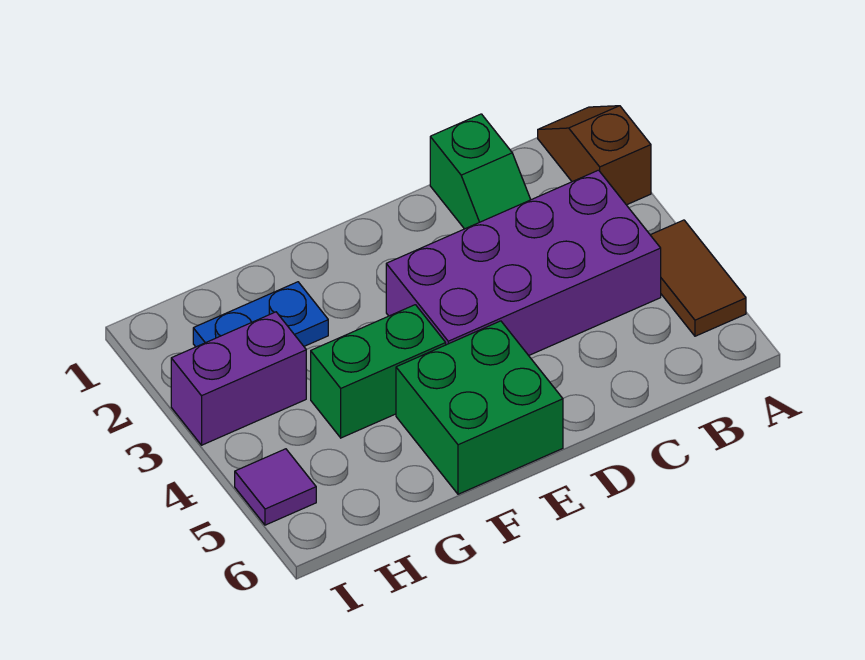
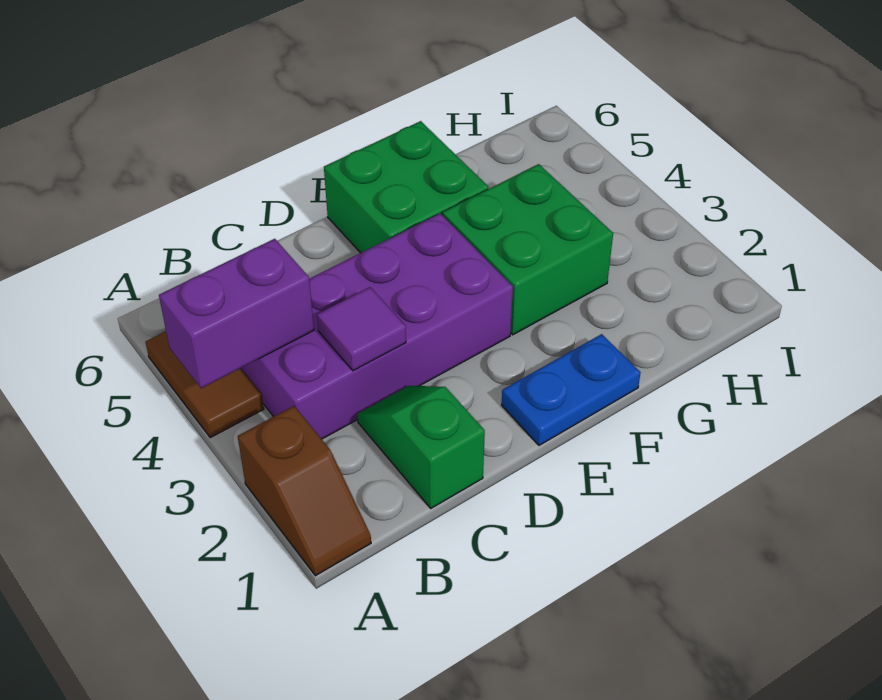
green 1x2 brick [311,305,446,438] -> green 2x2 brick [443,164,613,335]
blue 1x2 plate [193,282,328,347] -> blue 1x2 plate moved to [502,334,641,445]
purple 1x2 brick [171,312,306,445] -> purple 1x2 brick moved to [159,239,314,388]
purple 1x1 tile [235,449,316,525] -> purple 1x1 tile moved to [317,287,406,371]

